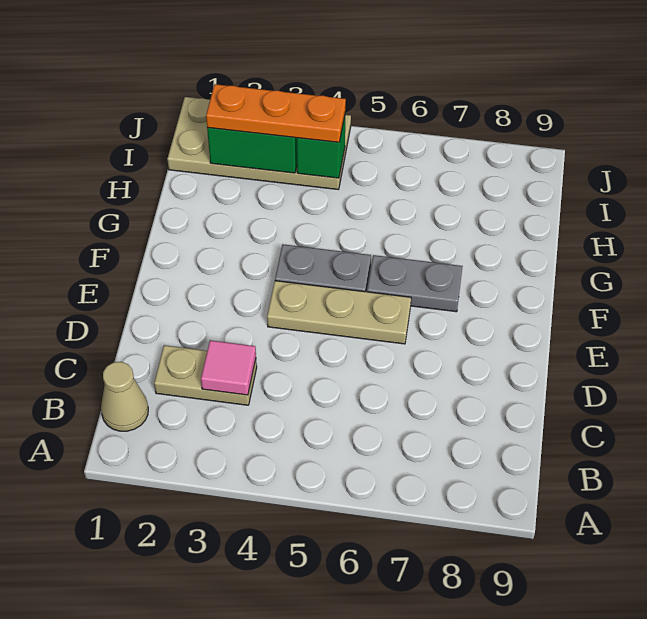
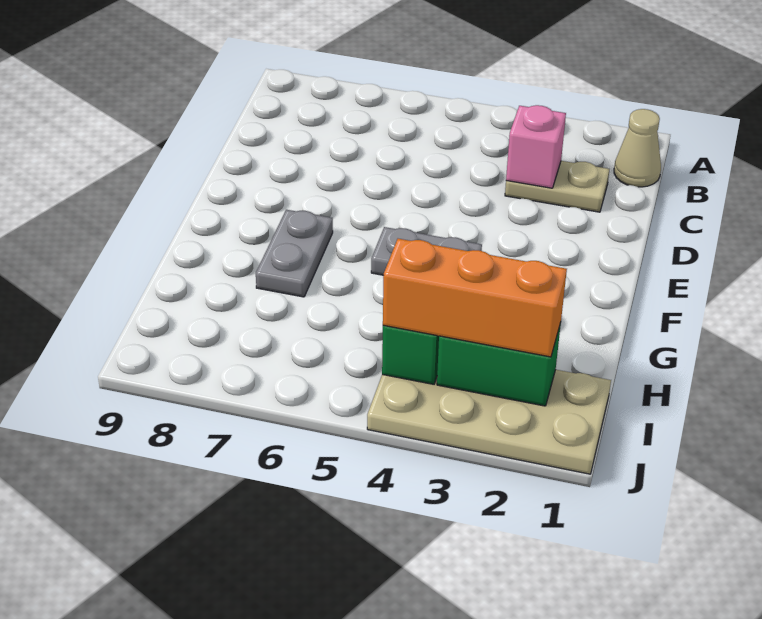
pink 1x1 tile [201,340,256,395] -> pink 1x1 brick [506,105,566,188]
tan 1x3 plate [267,281,411,344] -> none
grey 1x2 plate [367,255,463,312] -> grey 1x2 plate turned to [256,210,333,297]
orange 1x3 plate [206,84,346,142] -> orange 1x3 brick [383,239,567,357]

